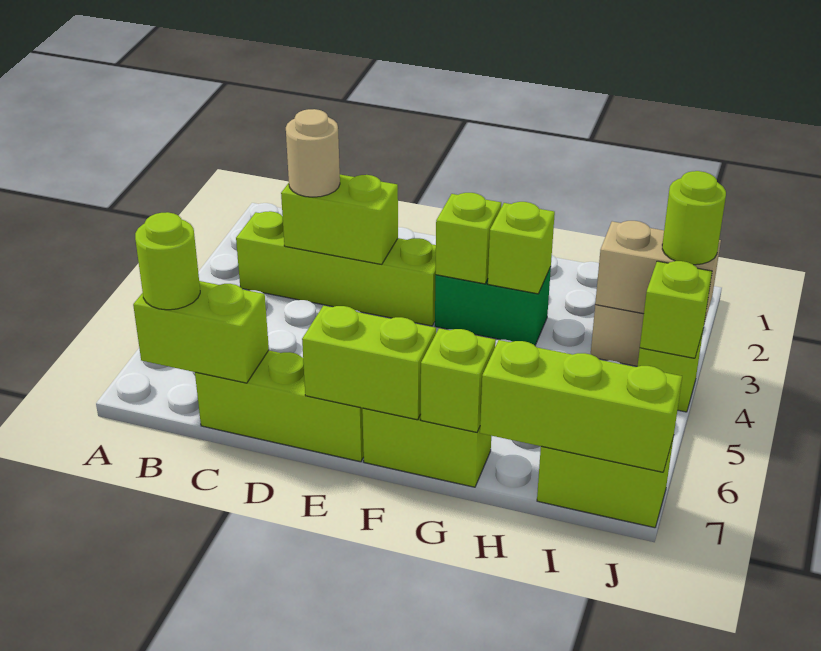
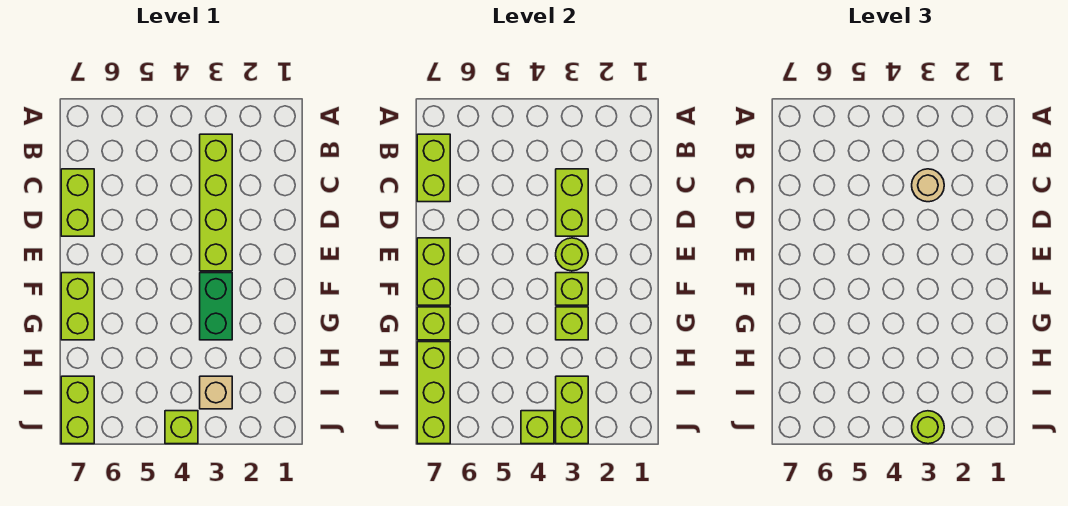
lime 1x1 round brick [135,212,200,310] -> lime 1x1 round brick moved to [556,238,588,271]
lime 1x3 brick [195,350,364,462] -> lime 1x2 brick [61,169,94,236]
tan 1x2 brick [595,221,721,324] -> lime 1x2 brick [556,376,588,444]

